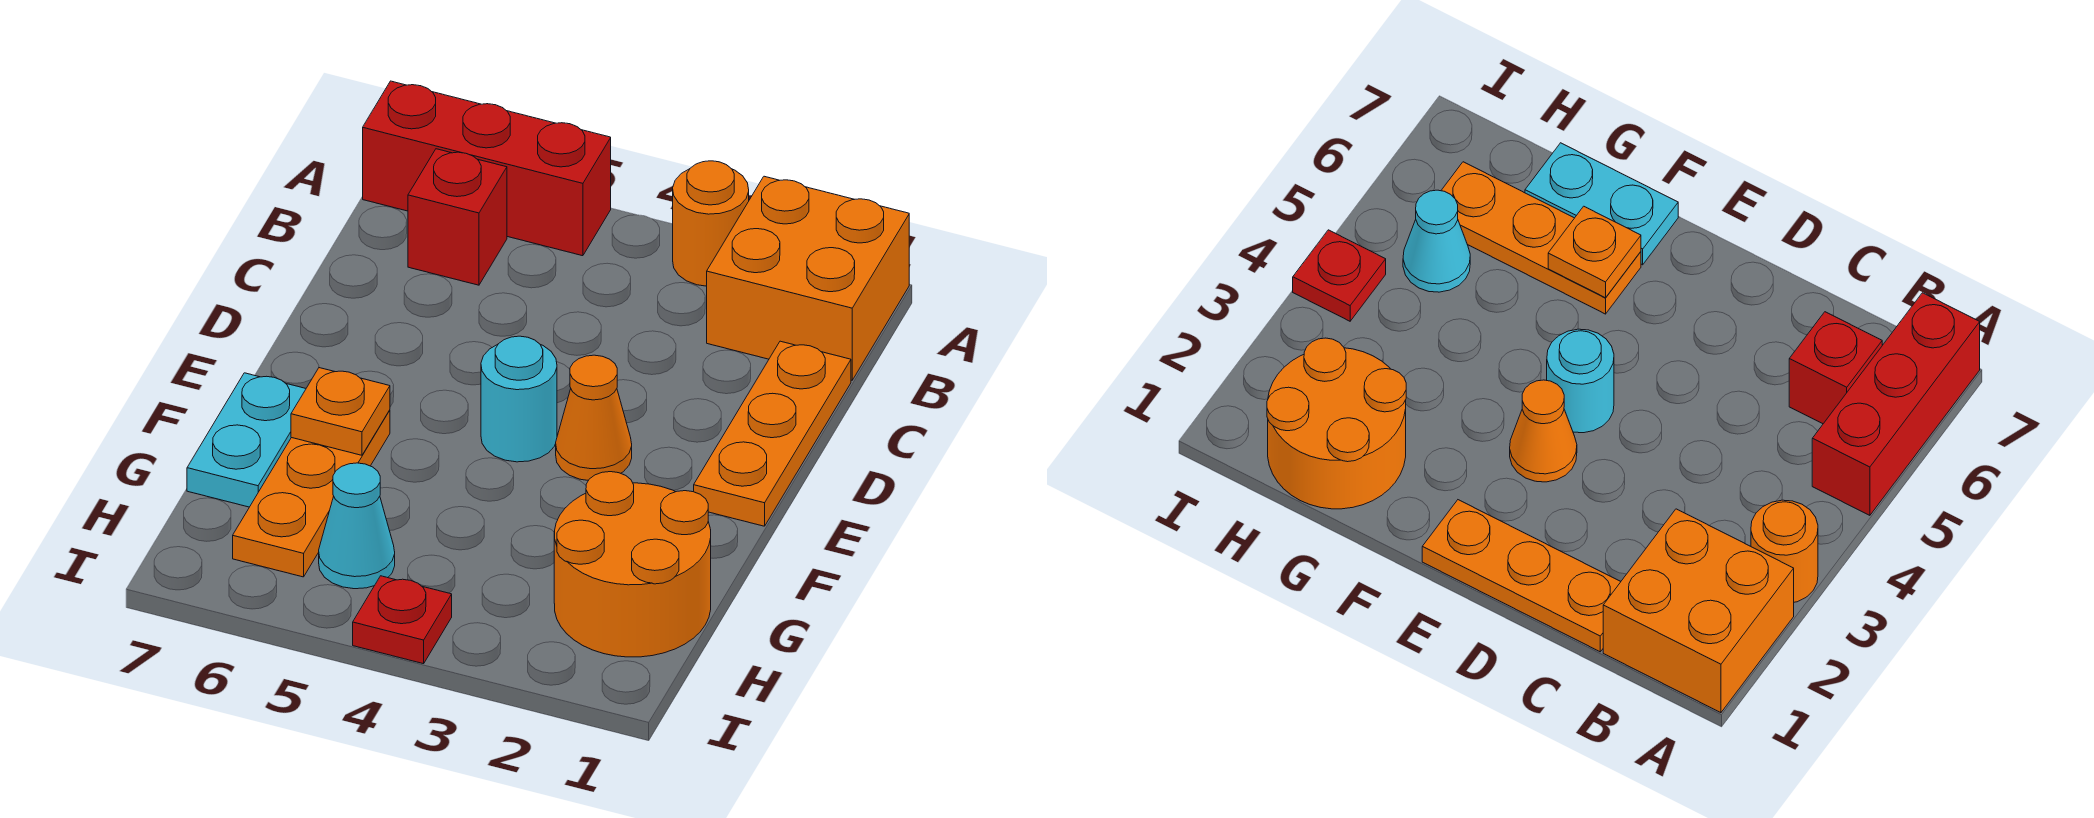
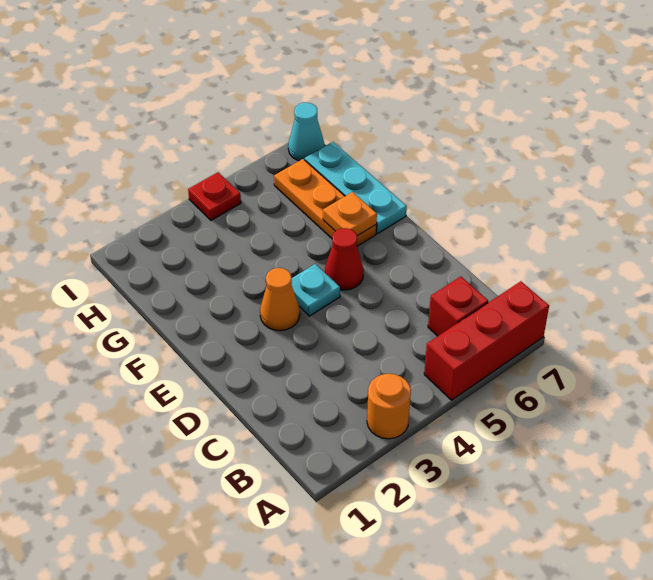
orange 2x2 brick [707,176,909,380] -> none
orange 1x3 plate [694,341,851,526] -> none
cyan 1x1 round brick [481,336,557,462] -> cyan 1x1 plate [291,264,340,316]
none -> red 1x1 cone [325,228,364,290]
cyan 1x2 plate [187,373,306,507] -> cyan 1x3 plate [305,142,407,233]
orange 2x2 round brick [554,472,711,657] -> none
cyan 1x1 cone [319,463,395,589] -> cyan 1x1 cone moved to [288,103,324,161]

